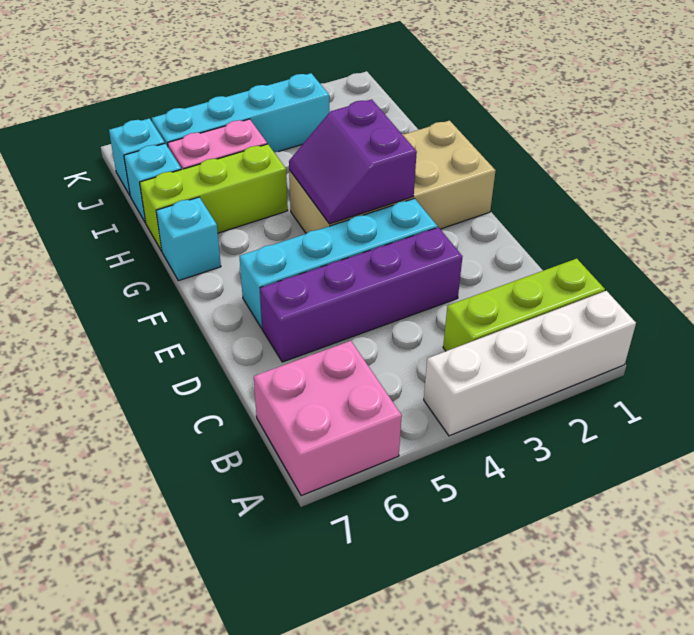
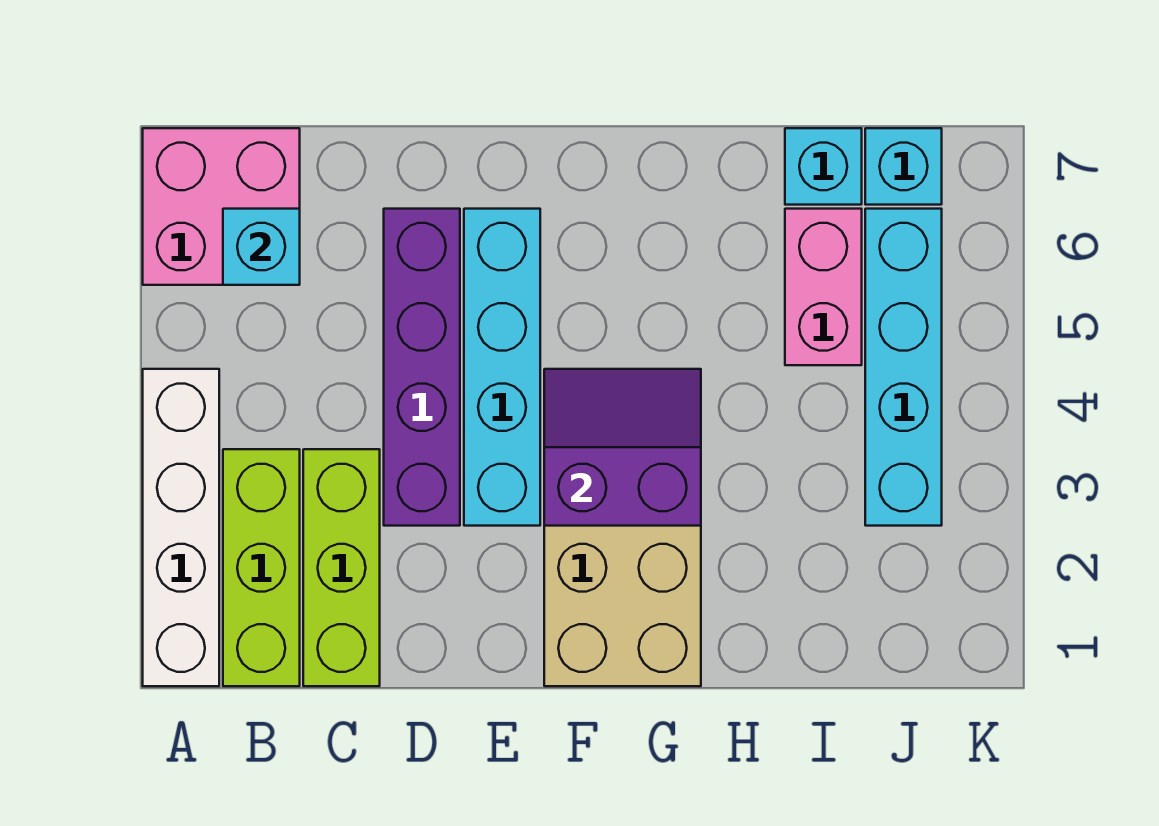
cyan 1x1 brick [156,197,221,281] -> cyan 1x1 brick moved to [223,209,300,285]
lime 1x3 brick [140,144,288,251] -> lime 1x3 brick moved to [303,449,380,686]

